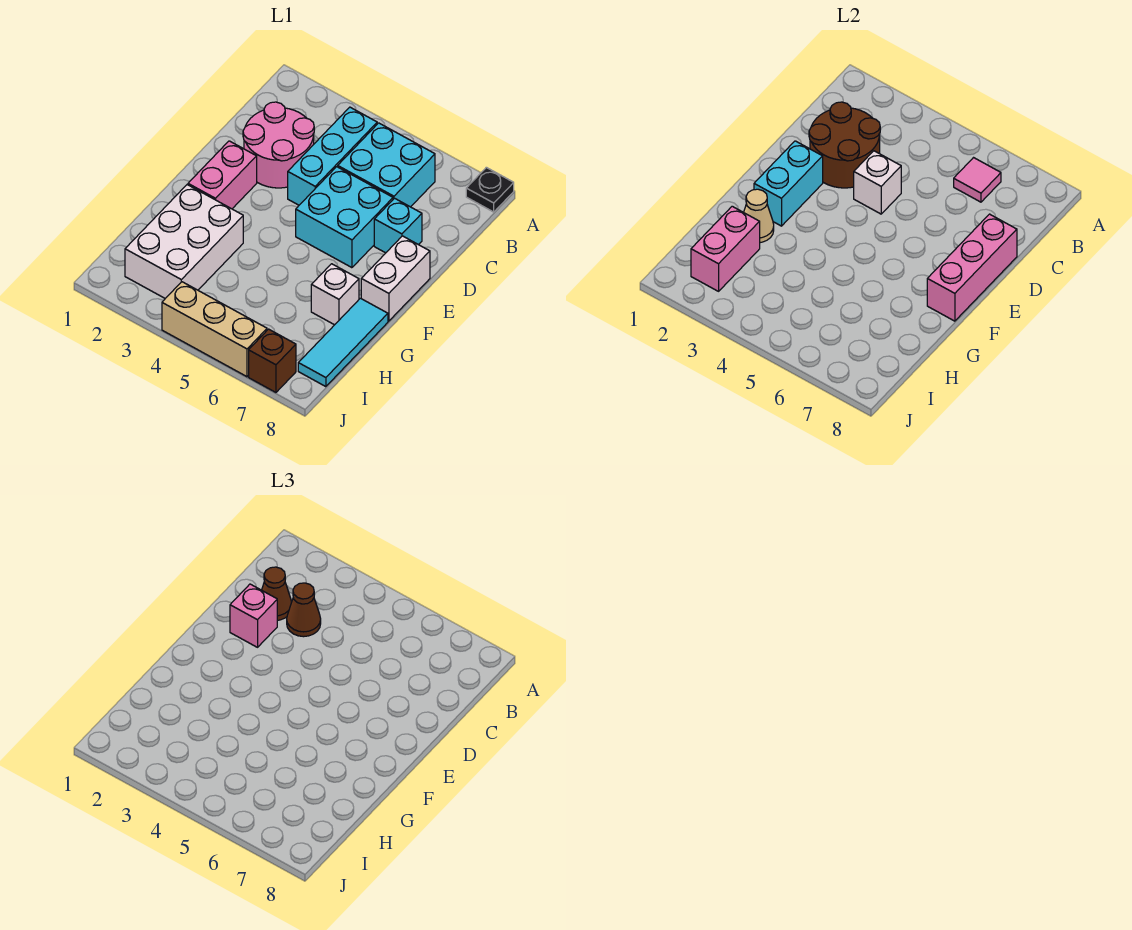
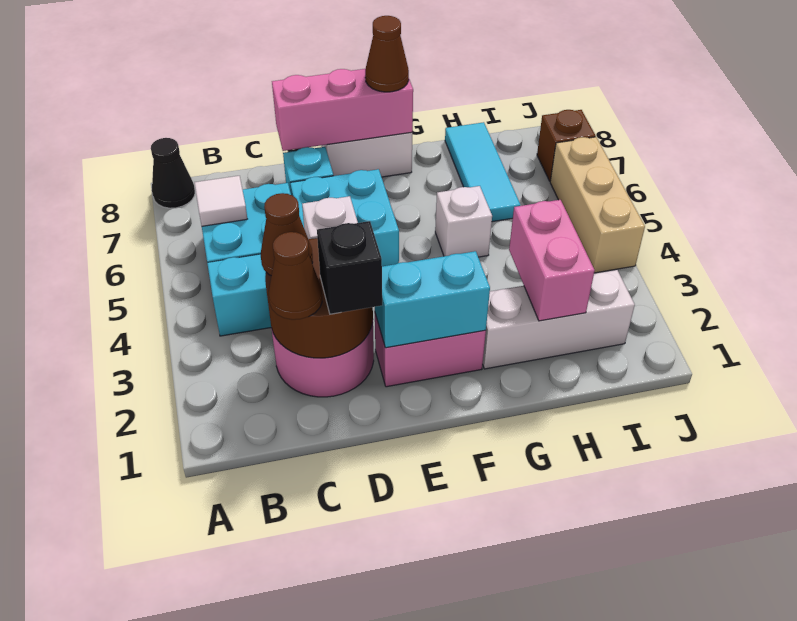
black 1x1 plate [466,167,514,212] -> black 1x1 cone [151,138,195,208]
pink 1x1 tile [954,158,1001,202] -> white 1x1 tile [194,176,247,226]
pink 1x1 brick [230,584,277,647] -> black 1x1 brick [317,221,382,314]
none -> brown 1x1 cone [365,16,409,92]
white 2x3 brick [125,185,243,298] -> white 1x3 brick [483,270,635,369]
tan 1x1 cone [744,189,774,243] -> none
white 1x1 brick [311,264,359,325] -> white 1x1 brick moved to [435,186,492,257]
cyan 1x3 tile [298,298,388,387] -> cyan 1x3 tile turned to [445,122,520,222]
pink 1x2 brick [691,206,760,291] -> pink 1x2 brick turned to [509,200,595,321]

